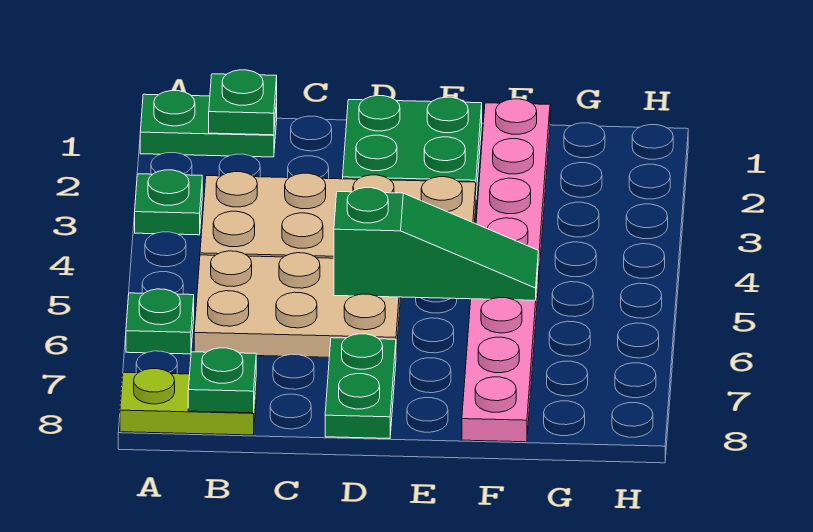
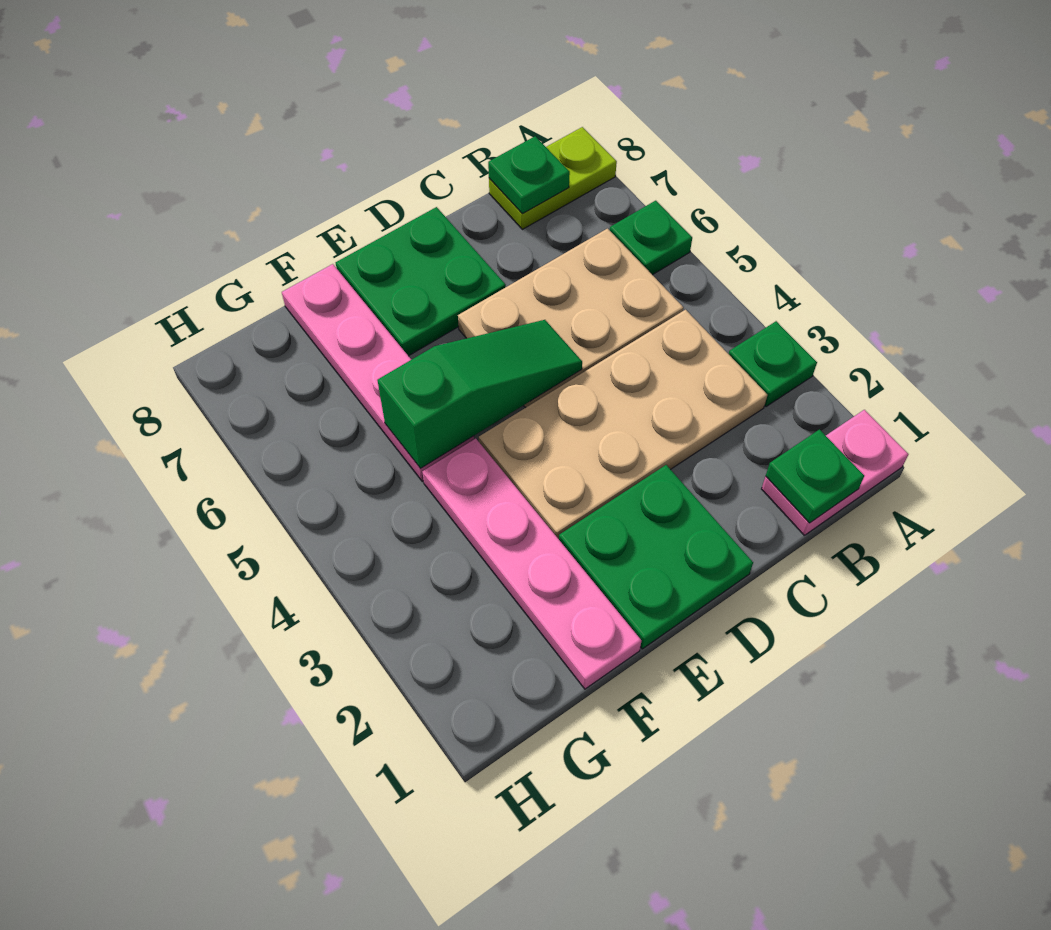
green 1x2 plate [140,91,277,157] -> pink 1x2 plate [762,410,908,535]
green 1x3 slope [334,188,538,300] -> green 1x3 slope turned to [377,320,582,469]
green 1x2 plate [325,334,396,438] -> green 2x2 plate [336,207,506,356]

